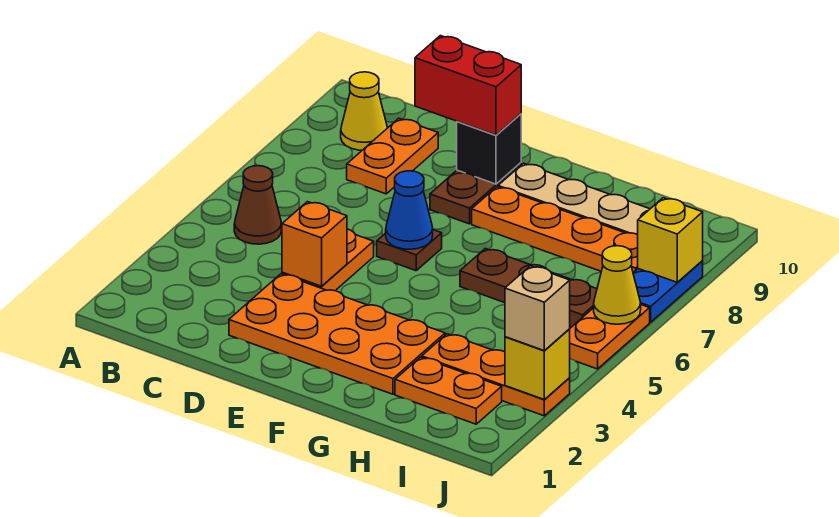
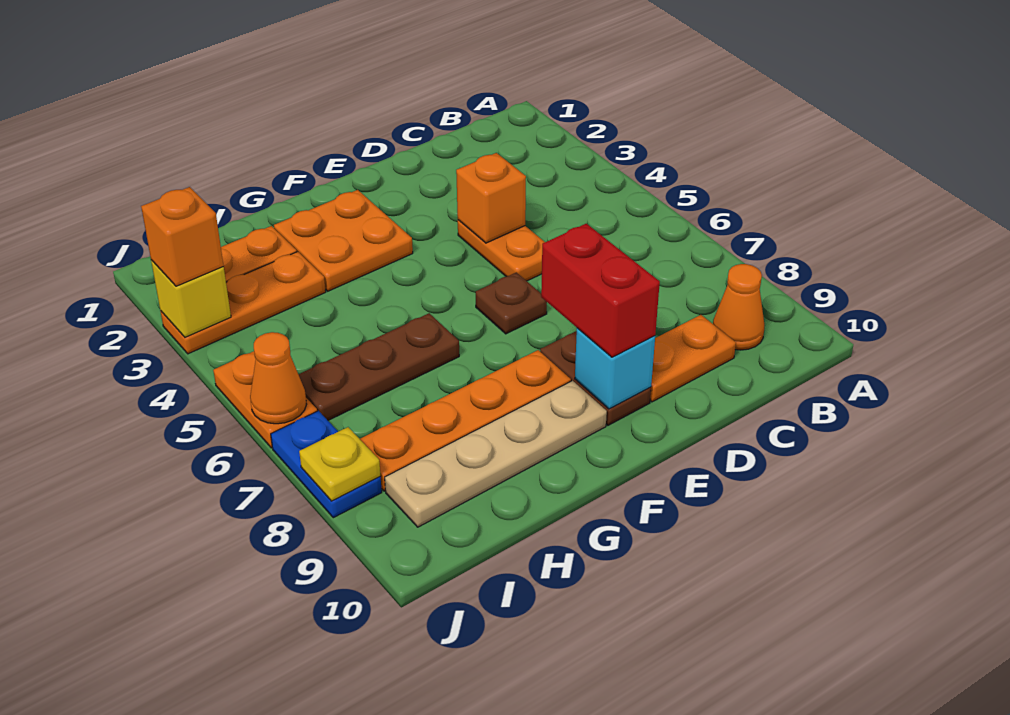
brown 1x1 cone [234,166,281,244] -> none
yellow 1x1 cone [341,72,387,150] -> orange 1x1 cone [713,264,764,350]
orange 1x2 plate [347,118,438,194] -> orange 1x2 plate turned to [650,315,736,402]
orange 2x4 plate [229,274,445,394] -> orange 2x2 plate [274,190,413,291]
red 1x2 brick [415,36,521,135] -> red 1x2 brick turned to [541,224,660,357]
blue 1x1 cone [386,171,433,249] -> none
black 1x1 brick [457,114,521,184] -> cyan 1x1 brick [575,328,655,409]
tan 1x1 brick [505,266,570,350] -> orange 1x1 brick [141,187,224,286]
yellow 1x1 cone [594,246,641,324] -> orange 1x1 cone [250,332,307,424]
yellow 1x1 brick [638,198,703,282] -> yellow 1x1 plate [299,427,380,501]

